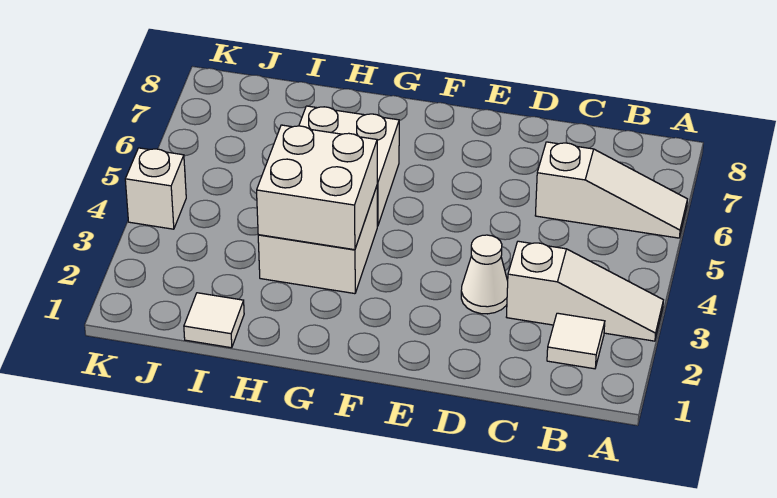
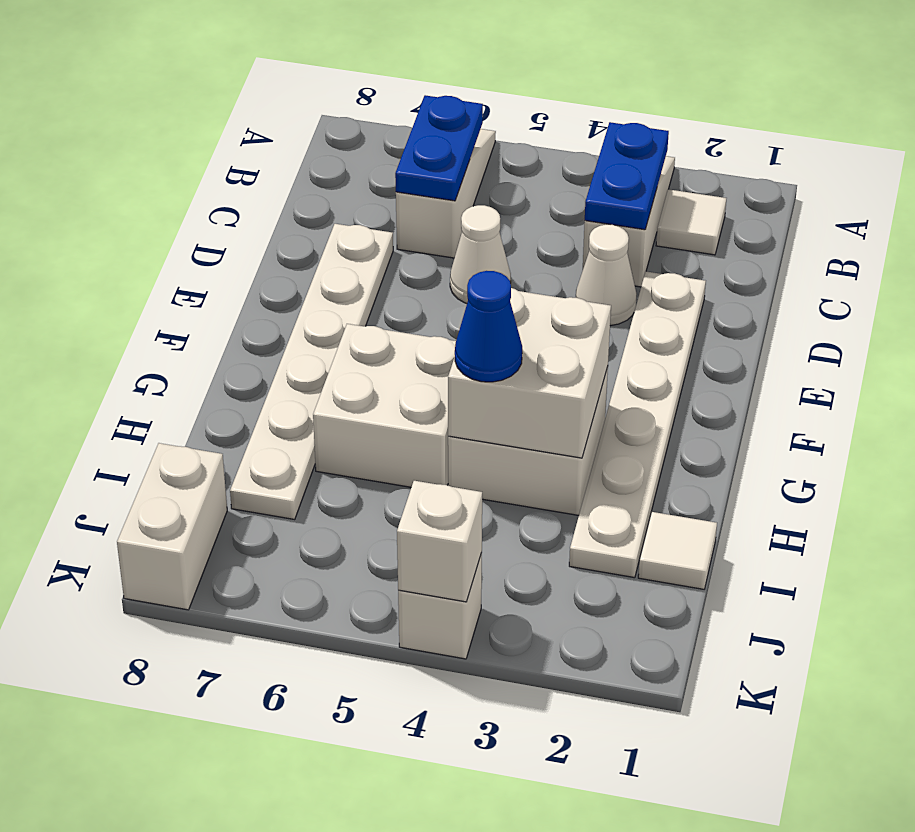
none -> blue 1x2 plate [585,122,669,230]
none -> blue 1x2 plate [395,95,483,201]
none -> white 1x6 plate [569,271,706,578]
none -> white 1x1 cone [450,205,511,303]
none -> white 1x6 plate [230,224,393,519]
none -> blue 1x1 cone [455,271,522,382]
none -> white 1x2 brick [117,443,227,610]
none -> white 1x1 brick [397,481,482,602]

